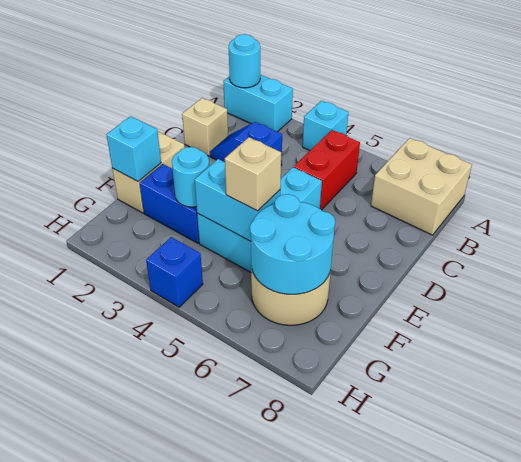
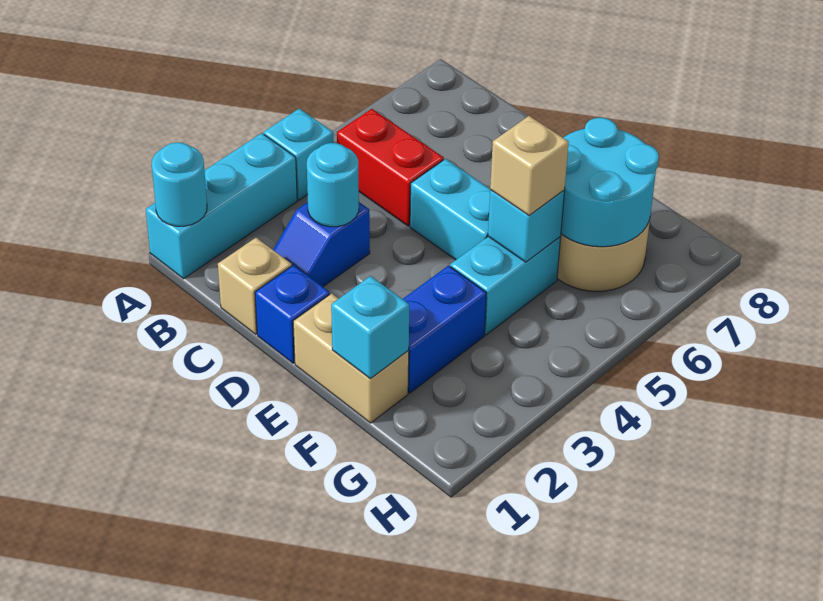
cyan 1x2 brick [223,75,293,132] -> cyan 1x3 brick [146,133,297,279]
tan 2x2 brick [371,138,472,235] -> none
cyan 1x1 round brick [172,147,209,207] -> cyan 1x1 round brick moved to [307,143,359,227]
cyan 1x2 brick [195,159,280,241] -> cyan 1x1 brick [488,190,565,262]
blue 1x1 brick [146,237,203,307] -> blue 1x1 brick moved to [255,265,330,363]

